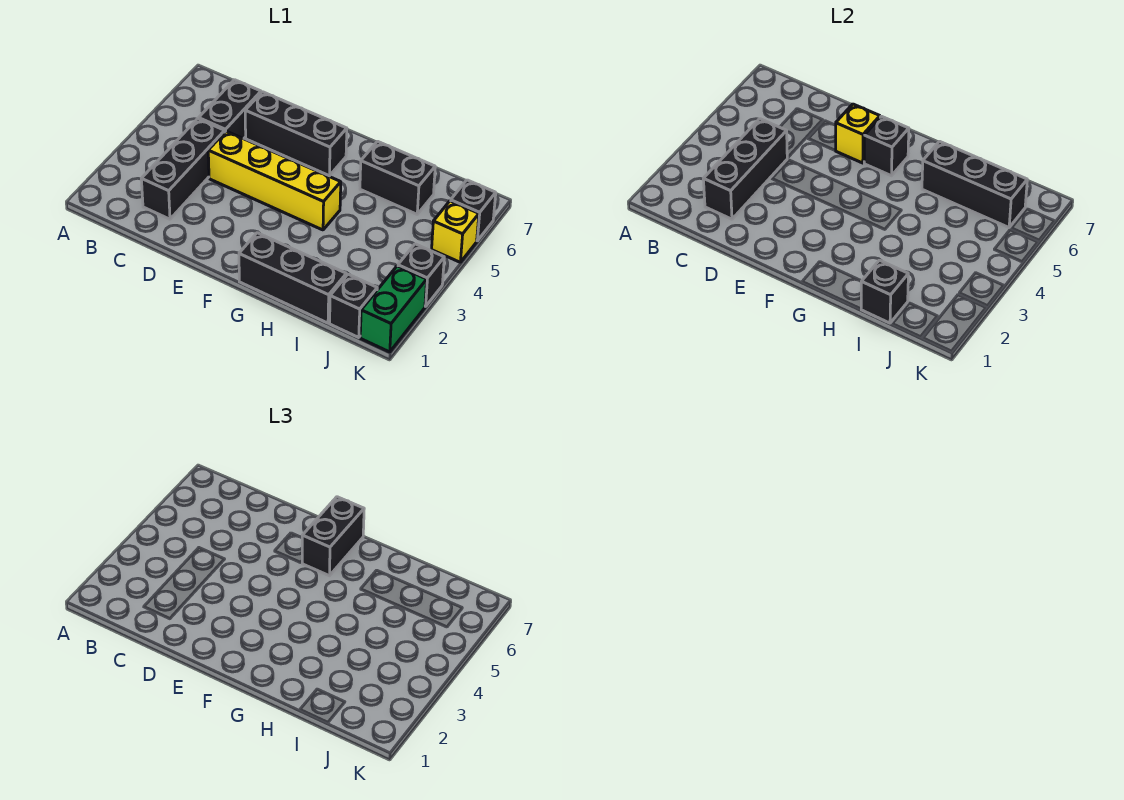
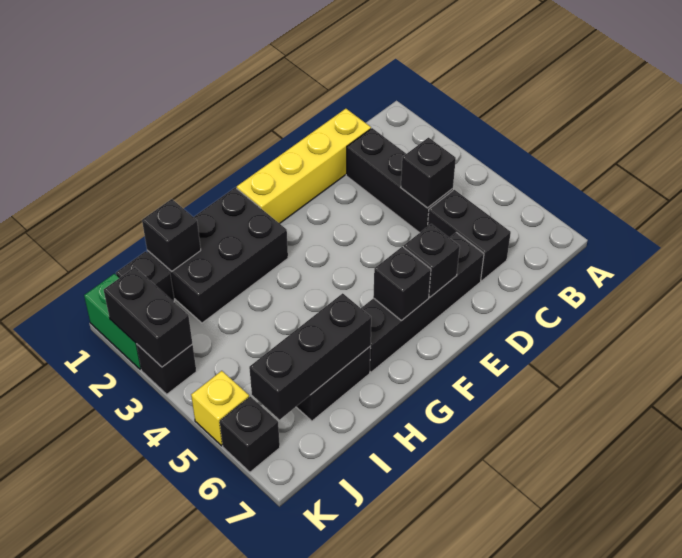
black 1x3 brick [703,119,787,219] -> black 1x1 brick [401,138,456,208]
yellow 1x4 brick [208,131,341,230] -> yellow 1x4 brick moved to [237,109,371,224]
black 1x3 brick [245,92,347,176] -> black 1x4 brick [361,233,484,372]
yellow 1x1 brick [836,104,880,163] -> black 1x1 brick [404,224,460,297]
black 1x2 brick [302,497,364,576] -> black 1x2 brick moved to [104,267,193,367]
black 1x3 brick [239,233,346,323] -> black 2x3 brick [147,188,288,323]

